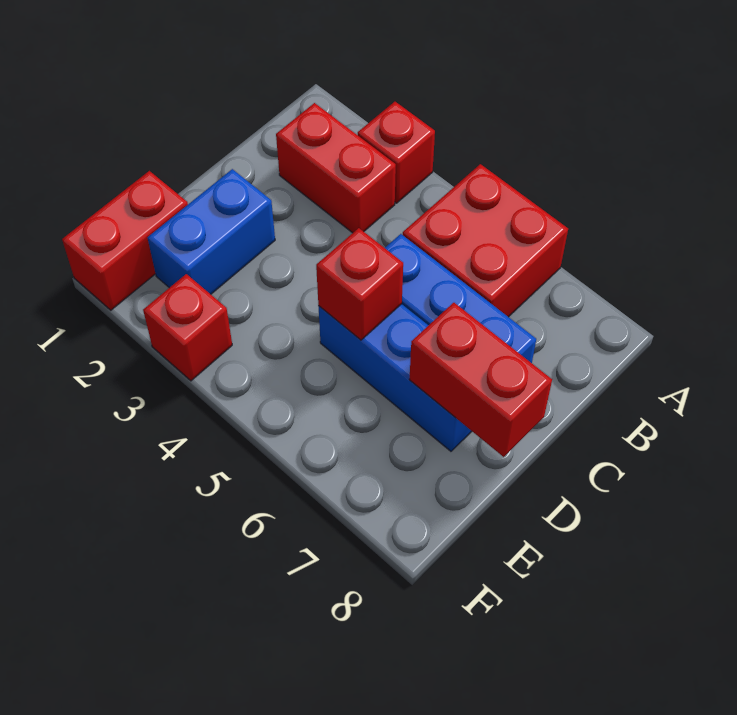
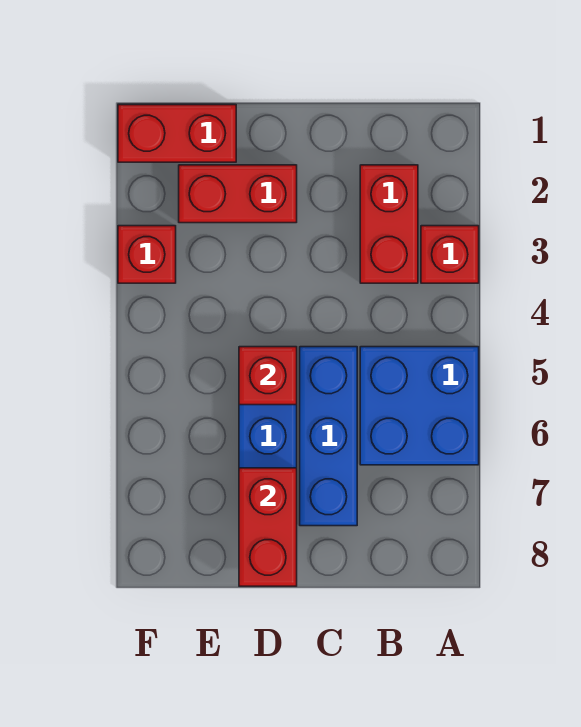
red 2x2 brick [403,164,568,317] -> blue 2x2 brick [360,347,479,465]
blue 1x2 brick [147,169,275,294] -> red 1x2 brick [179,165,297,223]

